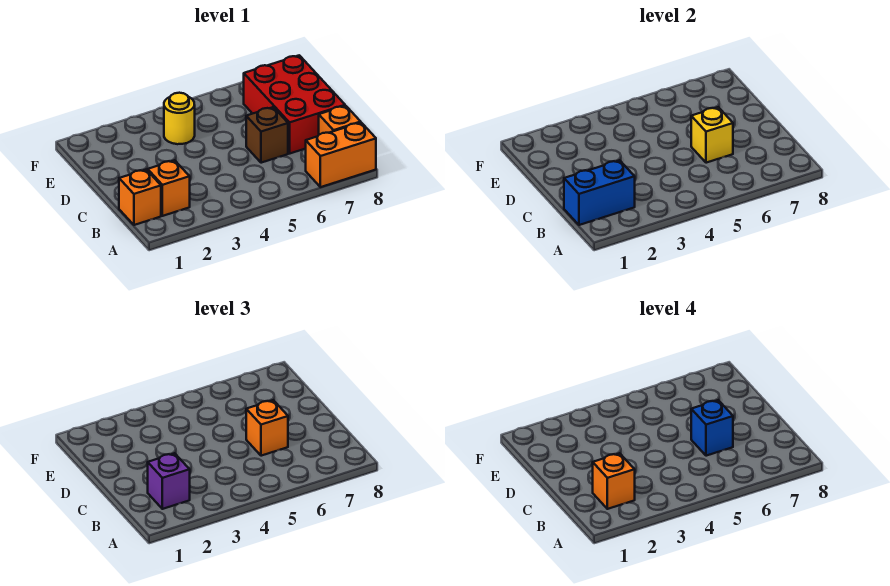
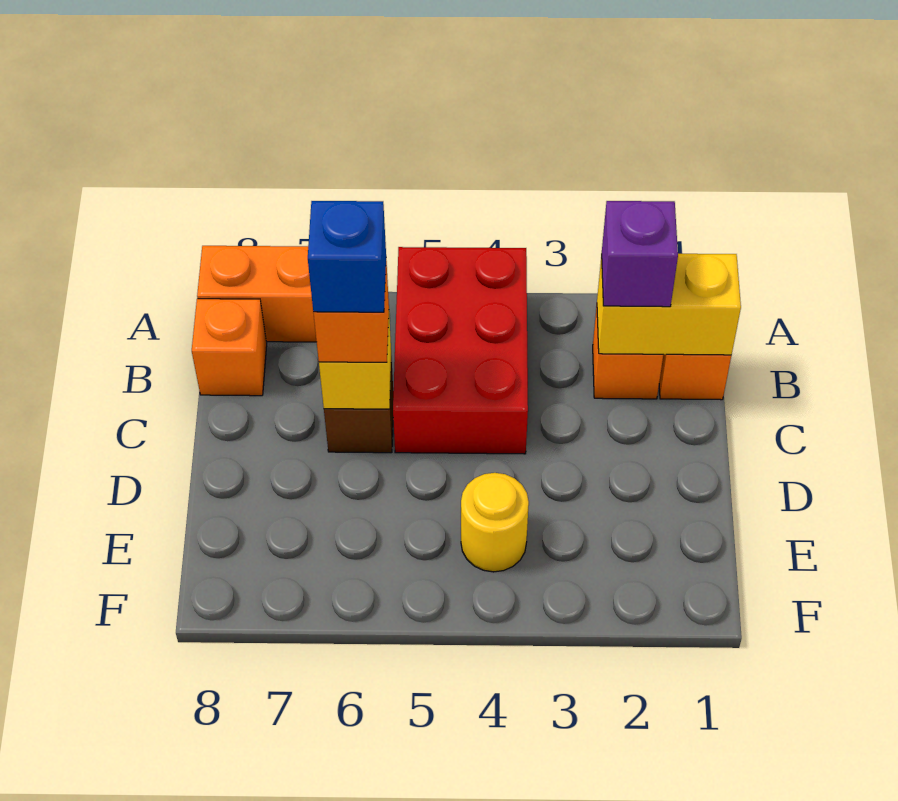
blue 1x2 brick [564,160,635,225] -> yellow 1x2 brick [597,254,741,355]
orange 1x1 brick [593,453,635,509] -> none
red 2x3 brick [244,55,345,153] -> red 2x3 brick moved to [393,247,528,454]

